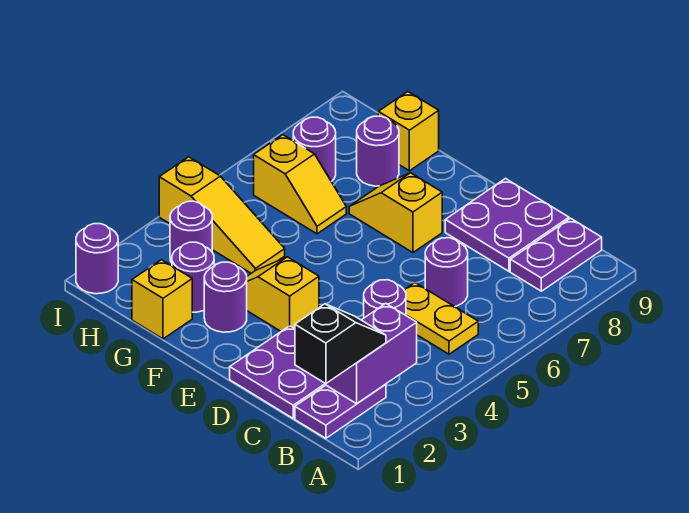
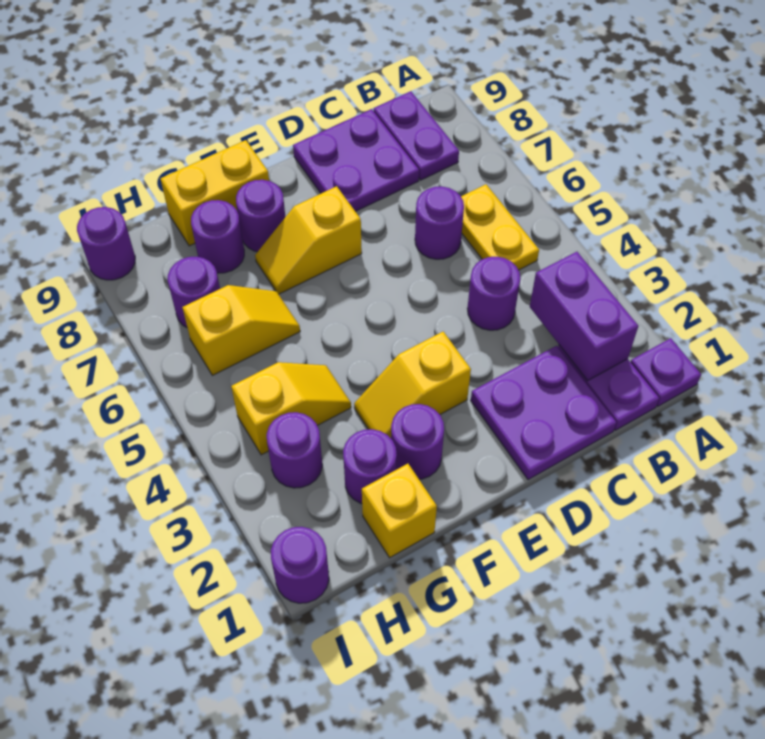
none -> purple 1x1 plate [631,338,701,406]
black 1x2 slope [295,304,386,384] -> none
yellow 1x2 plate [404,283,478,354] -> yellow 1x2 plate turned to [461,184,539,270]
none -> purple 1x1 round brick [236,180,285,252]
yellow 1x3 slope [159,157,285,273] -> yellow 1x2 slope [231,362,351,455]
yellow 1x1 brick [378,92,439,171] -> yellow 1x2 brick [161,140,269,246]
none -> purple 1x1 round brick [77,207,135,280]

